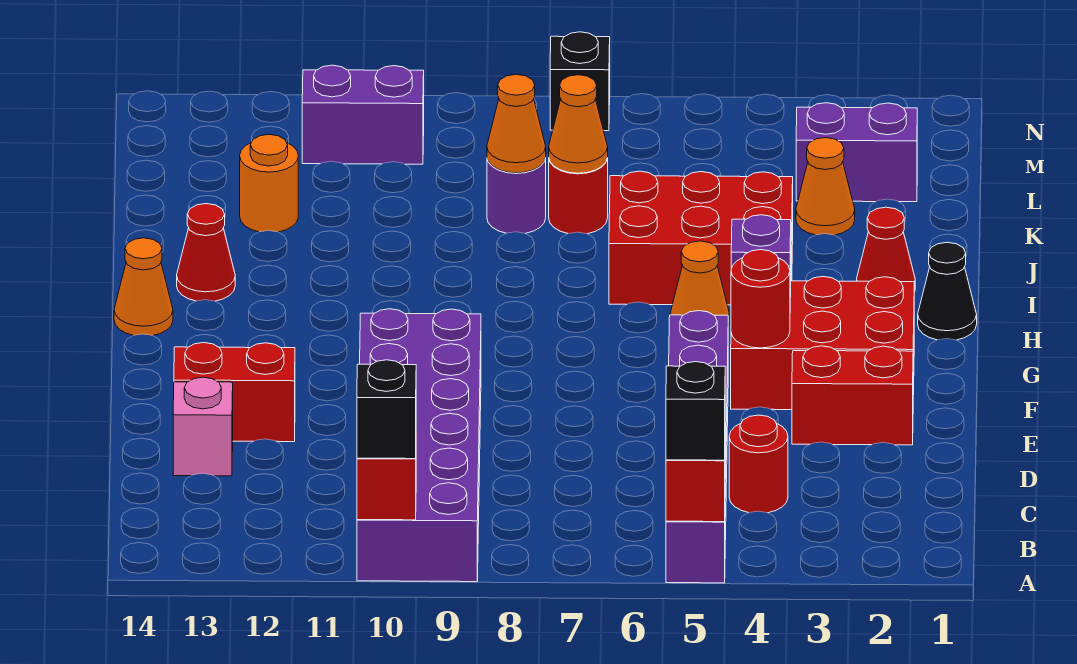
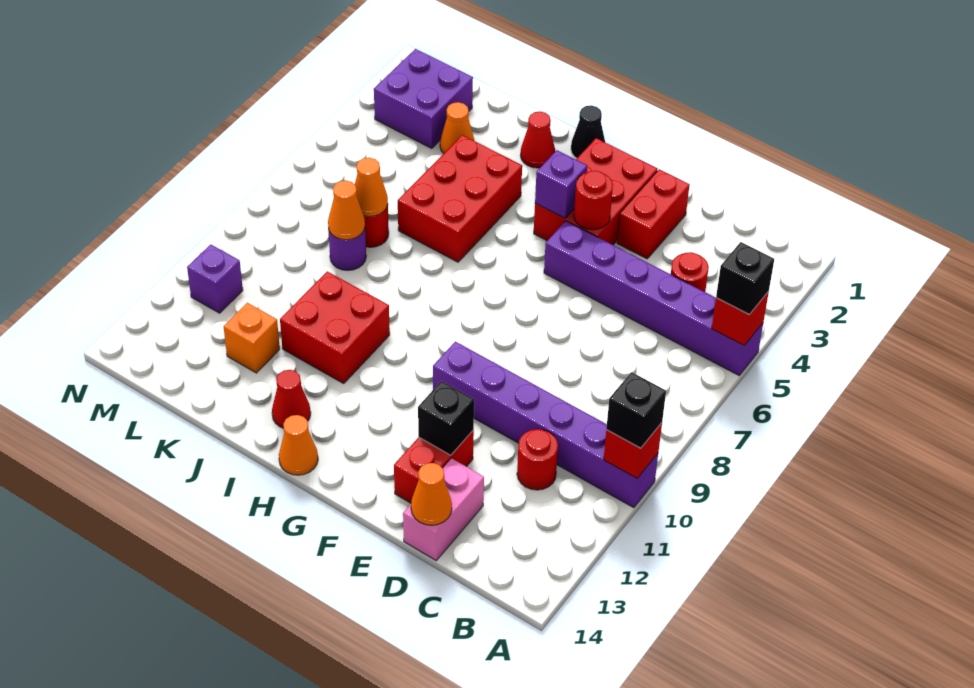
purple 2x6 brick [357,309,481,582] -> purple 1x6 brick [433,342,658,508]
none -> red 1x1 round brick [517,429,558,490]
pink 1x1 brick [173,377,233,476] -> pink 1x2 brick [403,458,484,560]
orange 1x1 cone [670,241,729,326] -> orange 1x1 cone moved to [411,463,452,525]
none -> red 2x2 brick [280,271,390,383]
orange 1x1 round brick [240,134,298,232] -> orange 1x1 brick [224,303,280,373]
purple 1x2 brick [796,103,917,202] -> purple 2x2 brick [374,49,473,148]
purple 1x2 brick [302,65,424,164] -> purple 1x1 brick [187,244,243,313]
black 1x1 brick [550,32,610,131] -> black 1x1 brick moved to [418,381,474,455]

